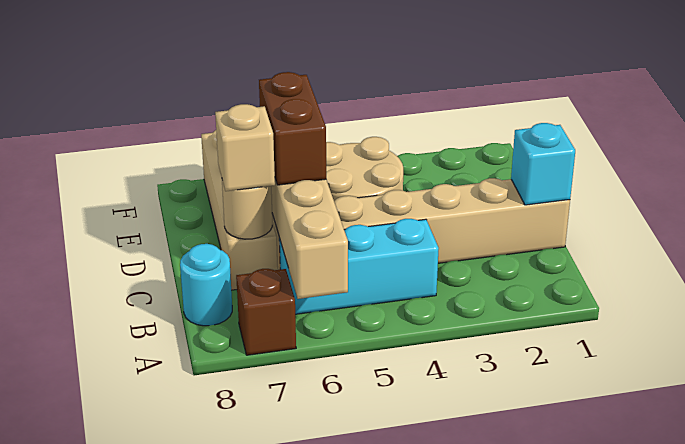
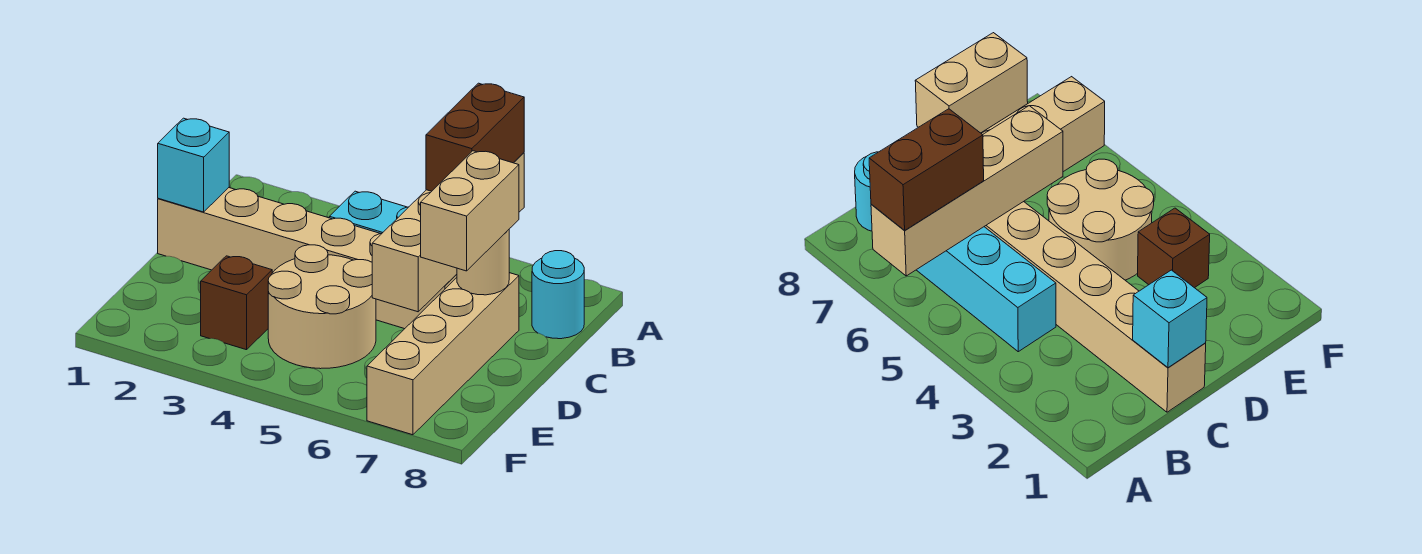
brown 1x1 brick [236,269,296,355] -> brown 1x1 brick moved to [201,256,272,350]
brown 1x2 brick [259,72,326,185] -> brown 1x2 brick moved to [426,83,524,191]
tan 1x1 brick [215,104,275,191] -> tan 1x2 brick [421,151,519,271]

